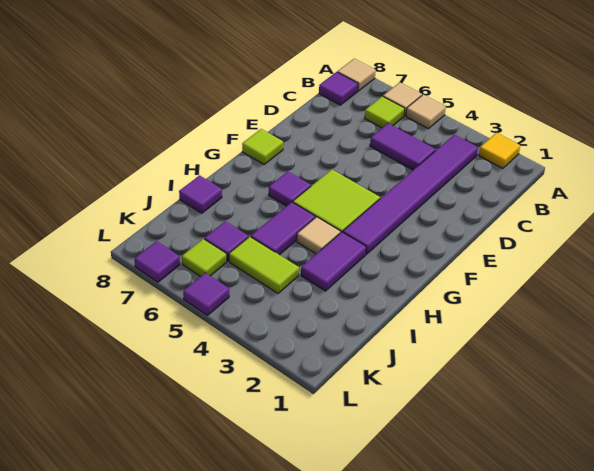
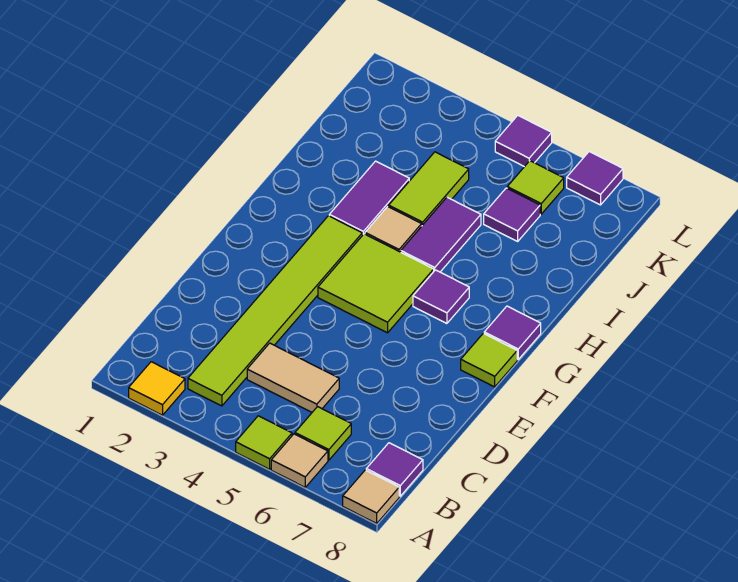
tan 1x1 tile [406,95,446,129] -> lime 1x1 tile [236,416,292,469]
purple 1x6 tile [343,135,478,254] -> lime 1x6 tile [188,216,362,406]
purple 1x2 tile [370,124,436,170] -> tan 1x2 tile [247,343,339,412]
purple 1x1 tile [179,175,222,213] -> purple 1x1 tile moved to [484,306,541,359]
lime 1x2 tile [229,237,299,293] -> lime 1x2 tile turned to [389,152,469,225]

